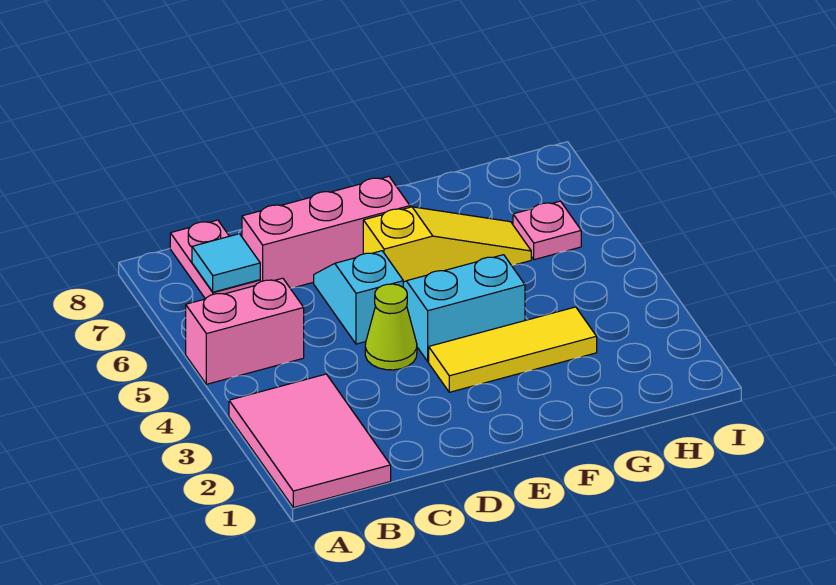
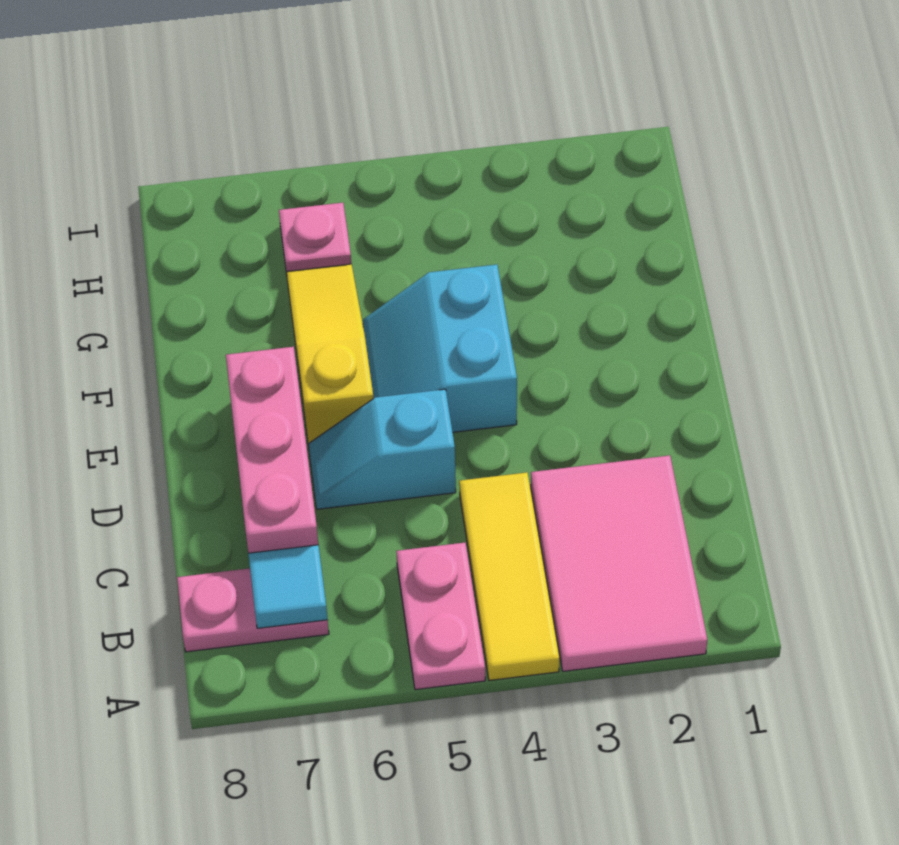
pink 2x3 tile [229,374,391,508] -> pink 2x3 tile turned to [531,455,707,671]
pink 1x2 brick [186,278,304,384] -> pink 1x2 plate [396,543,485,690]
lime 1x1 cone [365,284,417,370] -> none
yellow 1x3 tile [429,307,597,392] -> yellow 1x3 tile moved to [459,472,559,681]

